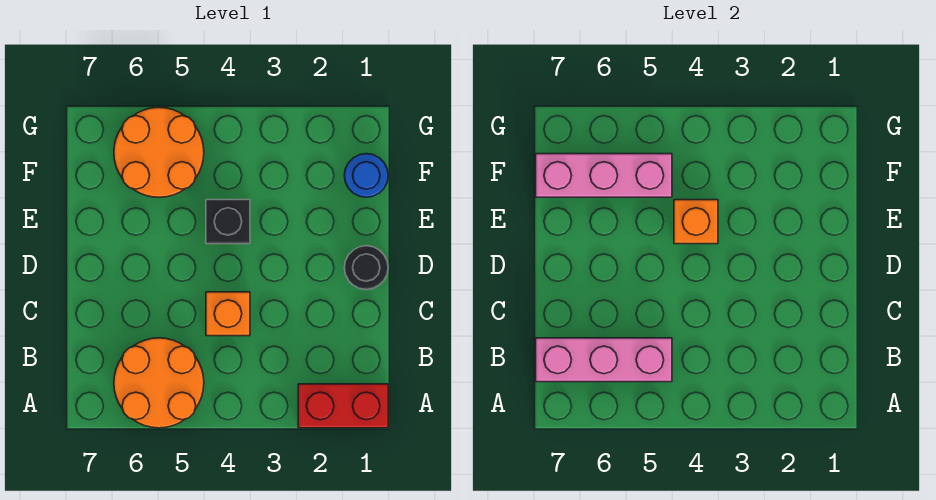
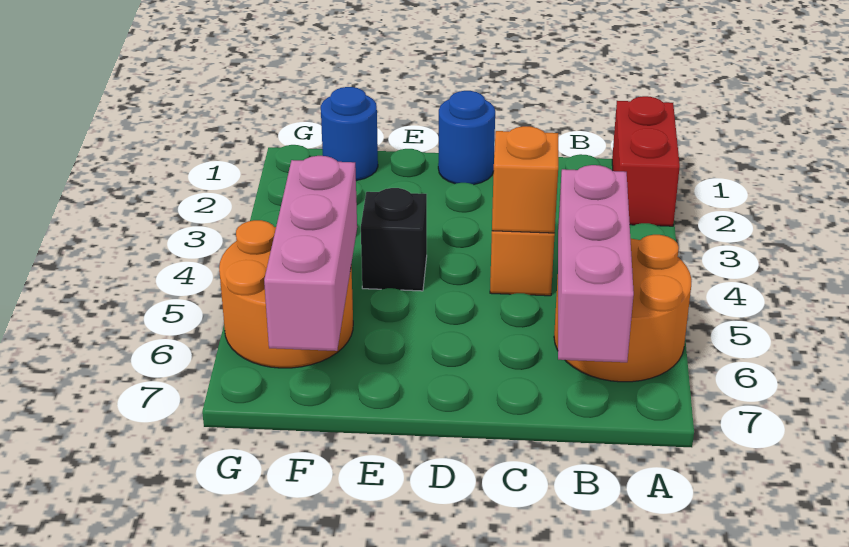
black 1x1 round brick [344,246,388,290] -> blue 1x1 round brick [438,91,495,184]
orange 1x1 brick [674,200,718,244] -> orange 1x1 brick moved to [492,126,558,233]

